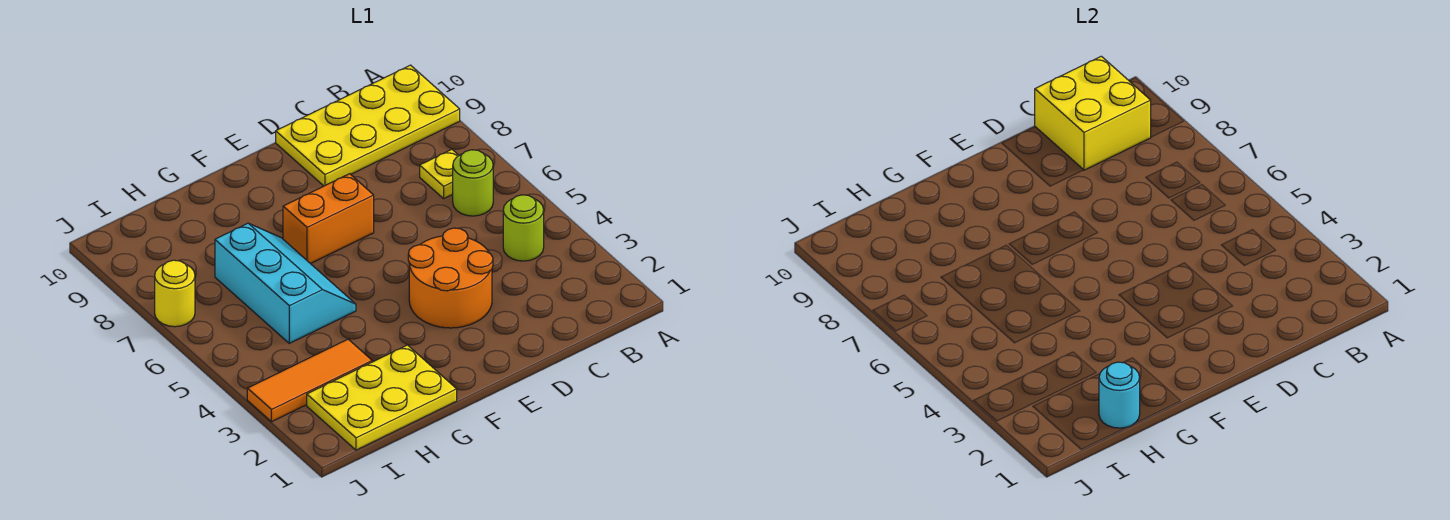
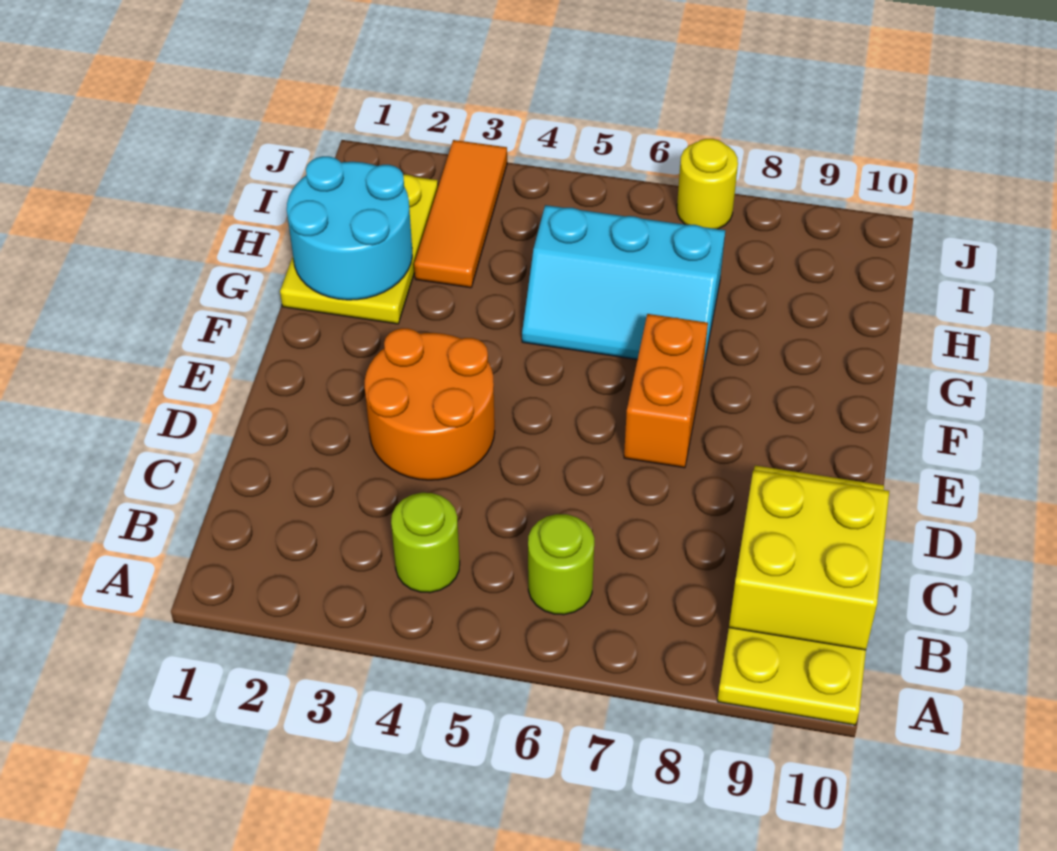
yellow 1x1 plate [420,150,459,199] -> none
cyan 1x1 round brick [1099,362,1140,428] -> cyan 2x2 round brick [287,156,412,300]

